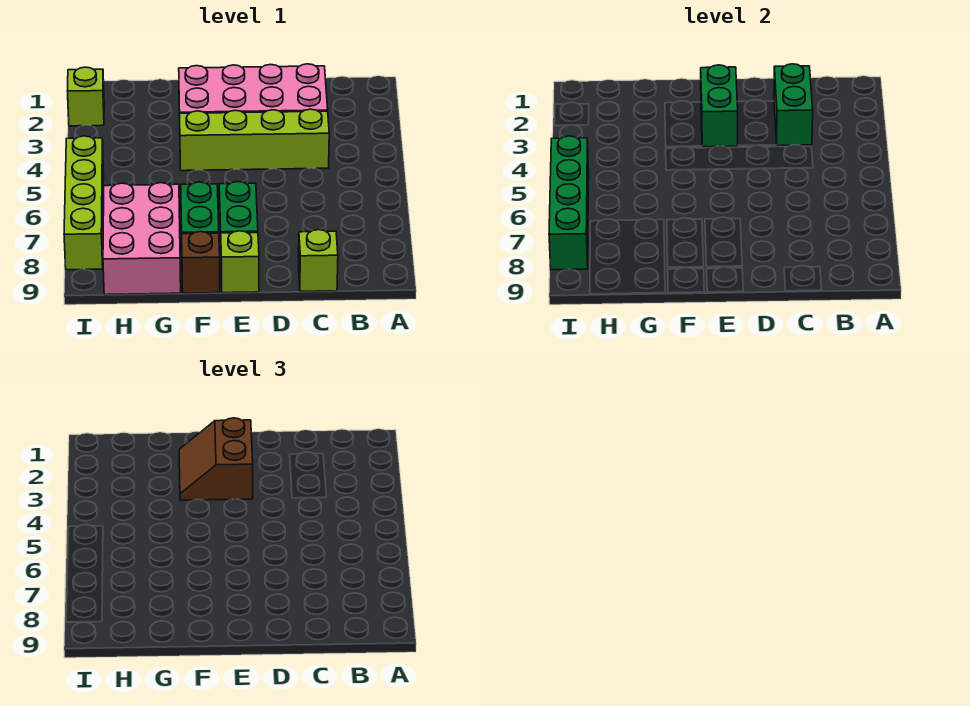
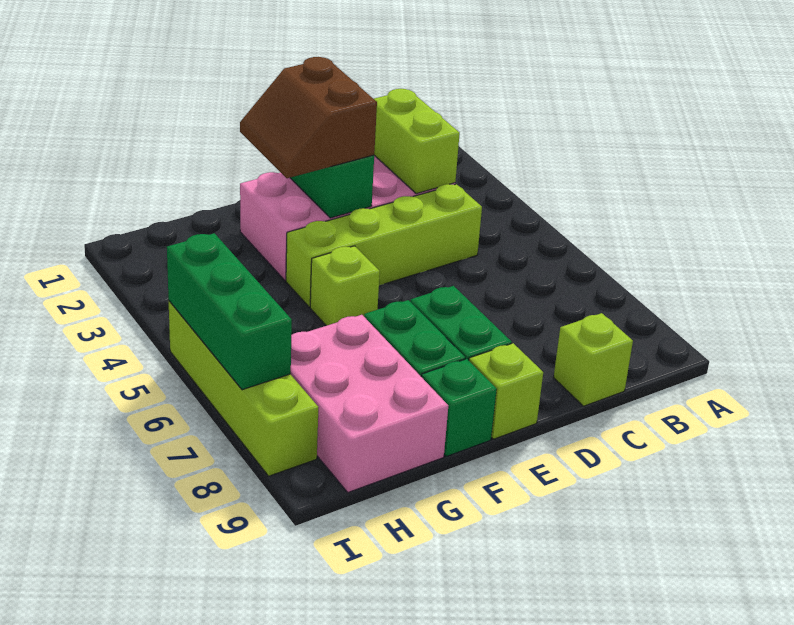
green 1x2 brick [774,64,813,146] -> lime 1x2 brick [374,89,460,194]
brown 1x1 brick [182,232,220,293] -> green 1x1 brick [421,359,497,457]
lime 1x1 brick [68,67,104,126] -> lime 1x1 brick moved to [310,246,380,326]
green 1x4 brick [549,136,589,270] -> green 1x3 brick [167,233,292,390]

